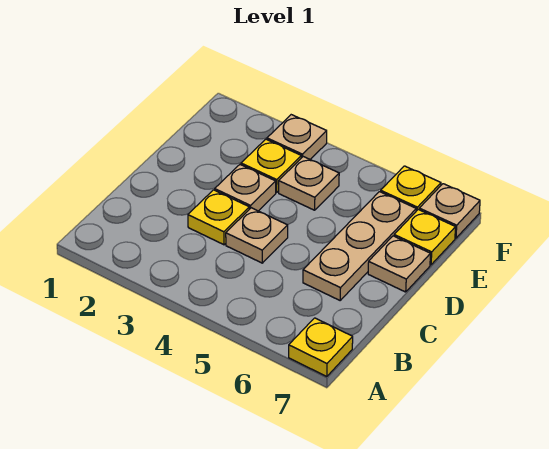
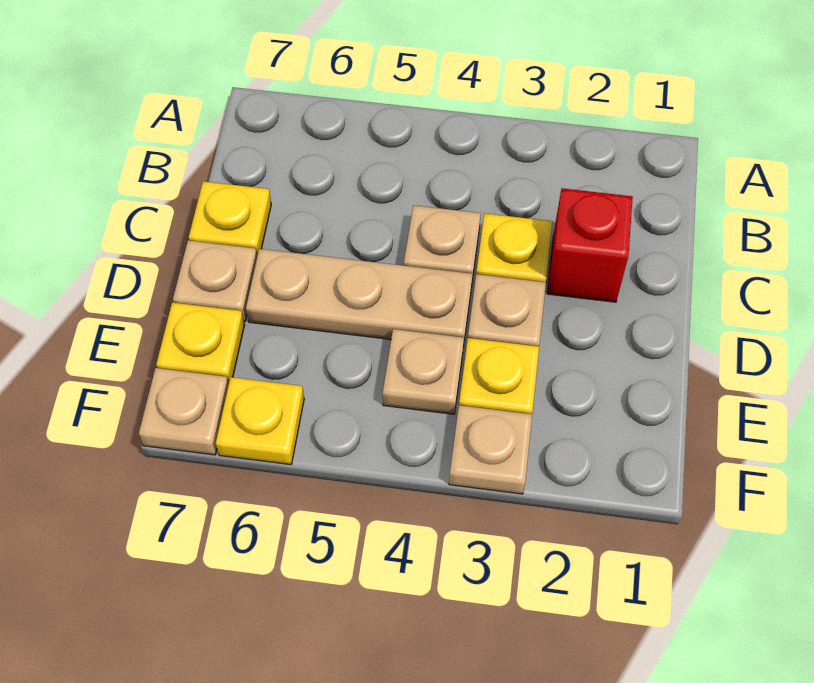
yellow 1x1 plate [289,318,353,377] -> yellow 1x1 plate moved to [189,181,271,256]
none -> red 1x1 brick [547,188,633,302]
tan 1x3 plate [303,192,416,300] -> tan 1x3 plate turned to [246,249,473,347]

